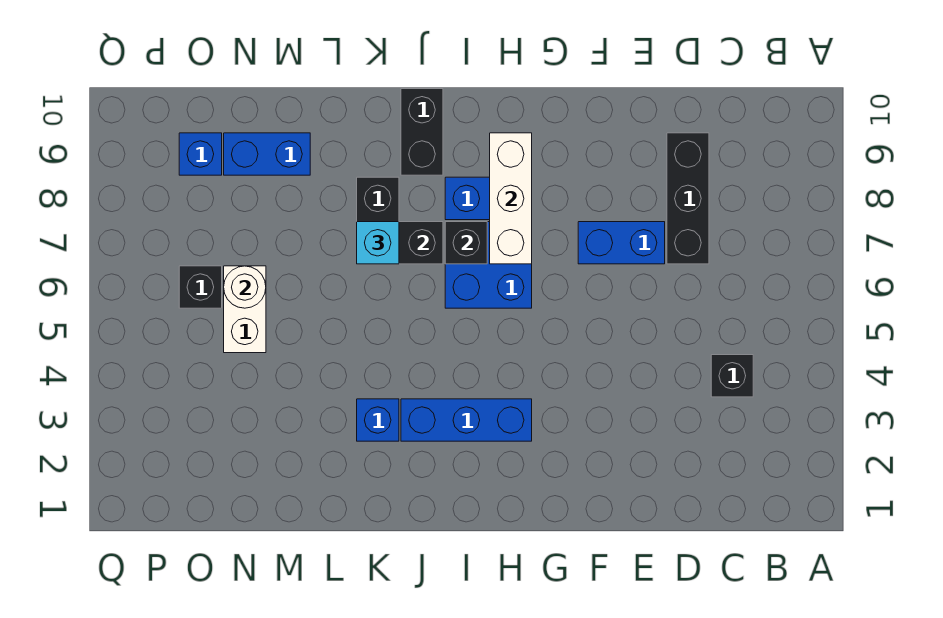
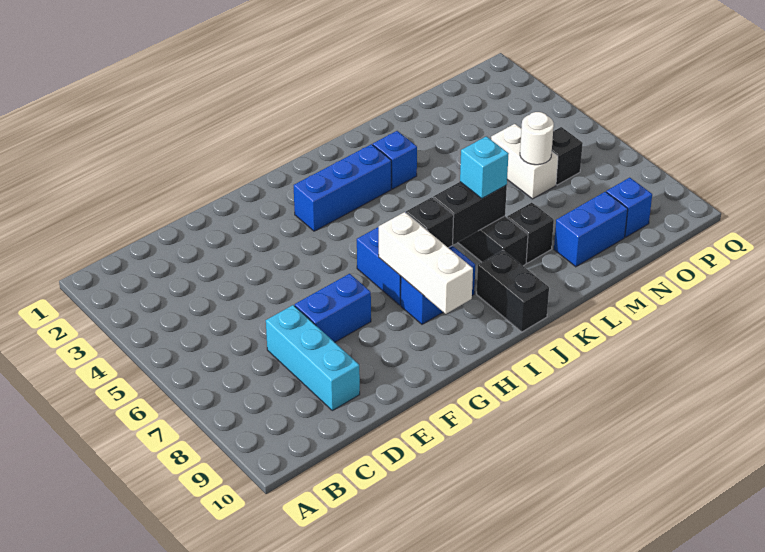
black 1x1 brick [711,355,753,397] -> black 1x1 brick moved to [507,203,554,263]
black 1x3 brick [667,133,709,264] -> cyan 1x3 brick [266,305,360,411]

